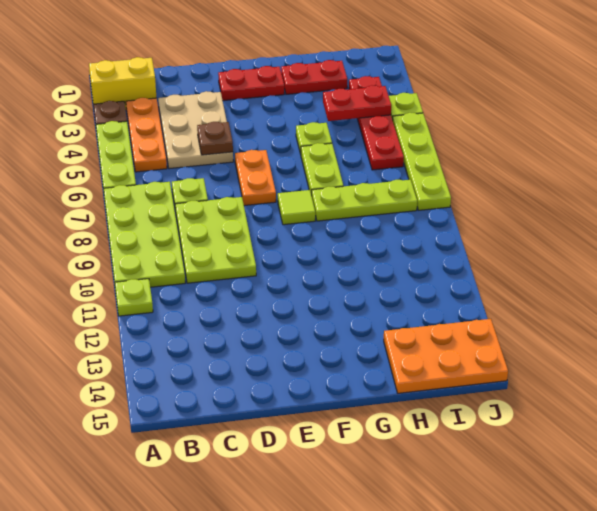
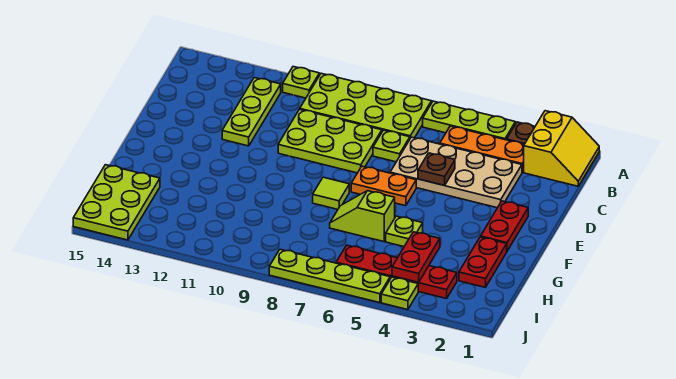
tan 2x3 plate [158,91,233,169] -> tan 2x4 plate [390,137,522,208]
lime 1x2 plate [301,143,343,196] -> lime 1x2 slope [330,191,395,242]
lime 1x3 plate [312,180,417,221] -> lime 1x3 plate moved to [222,78,281,146]
orange 2x3 plate [384,319,508,393] -> lime 2x3 plate [73,165,160,240]

